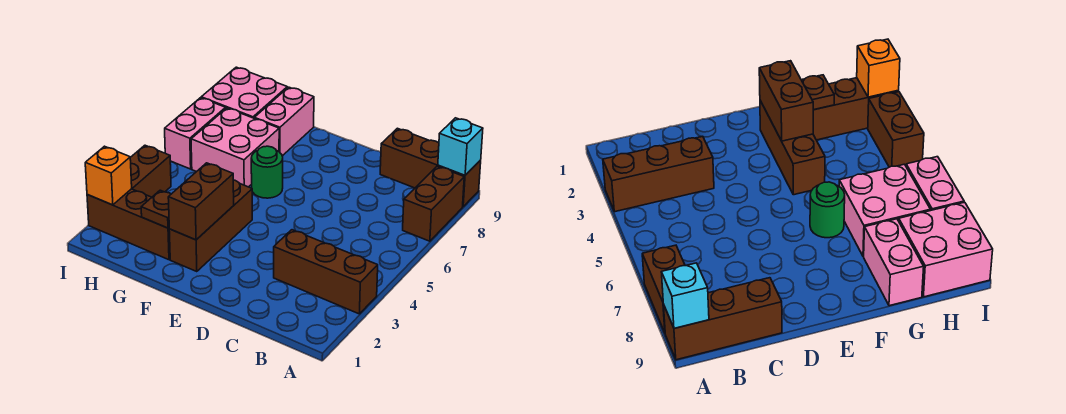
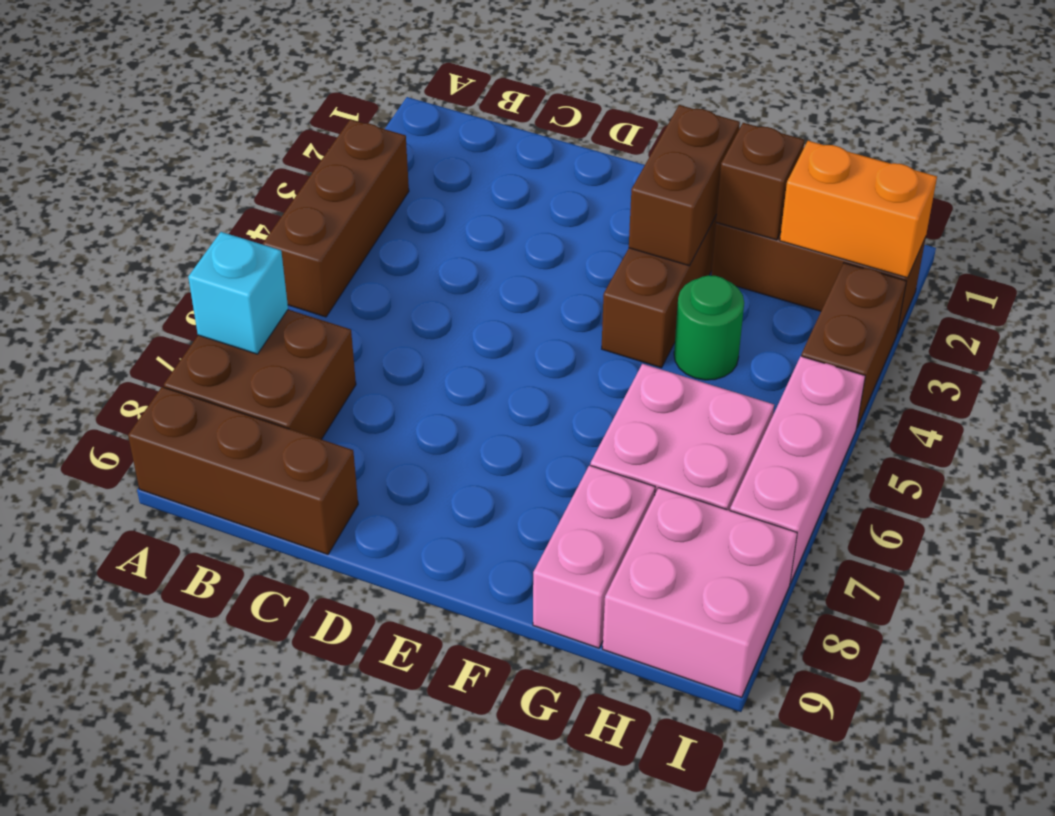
brown 1x3 brick [274,230,378,314] -> brown 1x3 brick turned to [263,119,409,317]
brown 1x2 brick [403,166,464,241] -> brown 2x2 brick [164,310,356,439]
cyan 1x1 brick [438,118,483,175] -> cyan 1x1 brick moved to [188,232,288,354]
green 1x1 round brick [251,146,283,198] -> green 1x1 round brick moved to [674,275,744,380]
brown 1x1 plate [141,190,171,228] -> brown 1x1 brick [716,123,805,240]
orange 1x1 brick [85,146,132,205] -> orange 1x2 brick [780,141,937,278]
pink 1x2 brick [165,98,226,169] -> pink 1x3 brick [730,356,865,583]

